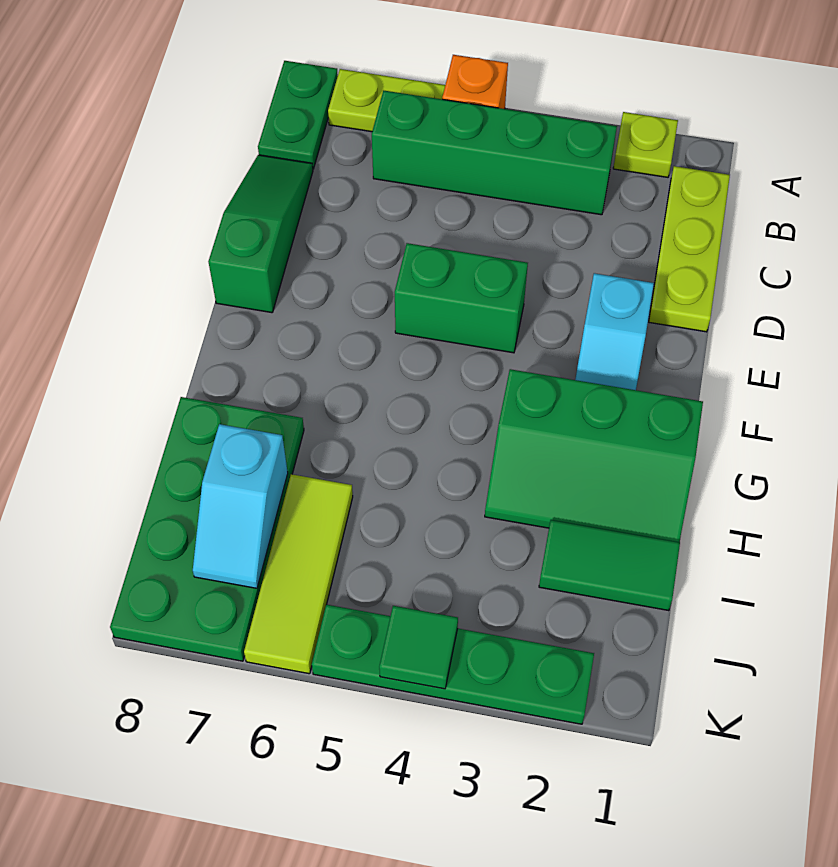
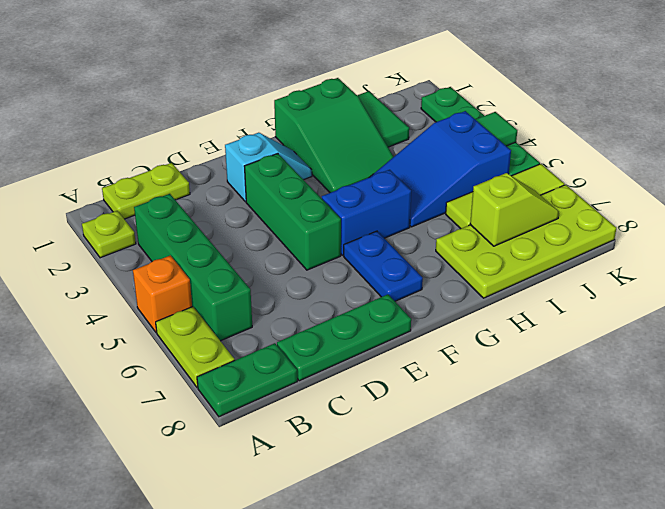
lime 1x3 plate [649,166,730,332] -> lime 1x2 plate [102,163,190,219]
green 1x3 slope [208,155,313,313] -> green 1x3 plate [277,294,411,381]
green 1x2 brick [395,243,528,353] -> green 1x3 brick [244,154,341,270]
none -> blue 1x2 brick [322,170,411,255]
none -> blue 1x2 plate [344,231,423,301]
green 2x3 slope [485,369,703,542] -> green 2x3 slope turned to [274,78,394,193]
none -> blue 2x3 slope [370,111,511,227]
green 2x4 plate [110,397,304,661] -> lime 2x4 plate [436,185,616,298]
cyan 1x2 slope [193,424,288,588] -> lime 1x2 slope [470,173,559,246]

